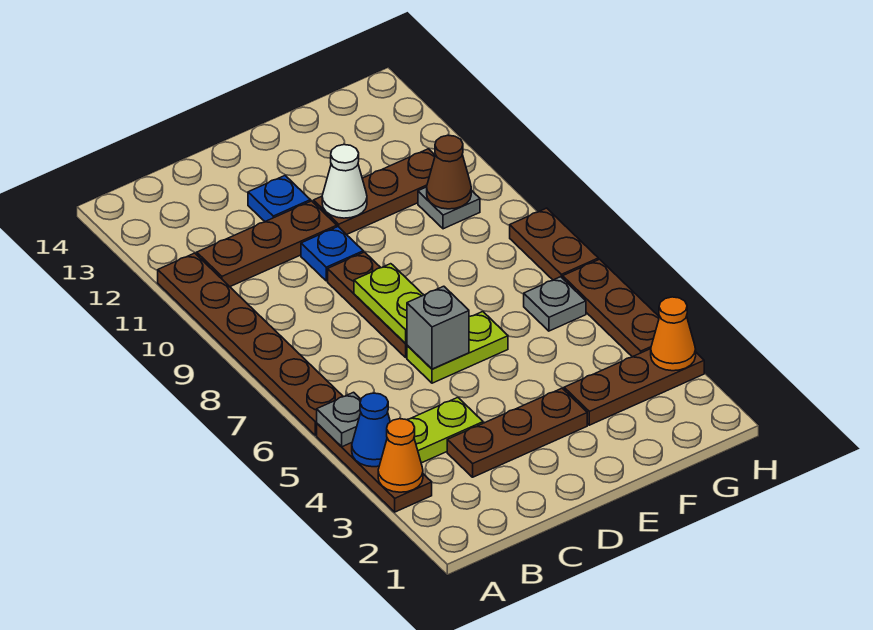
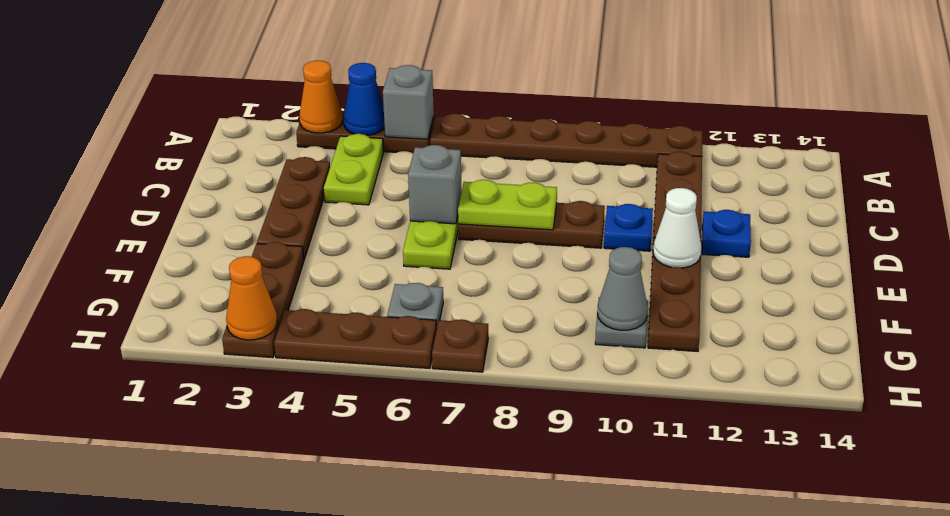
grey 1x1 plate [317,392,361,447] -> grey 1x1 brick [383,65,434,139]
brown 1x1 cone [427,135,471,209] -> grey 1x1 cone [597,247,648,330]
brown 1x2 plate [510,208,598,280] -> brown 1x1 plate [432,319,488,372]

